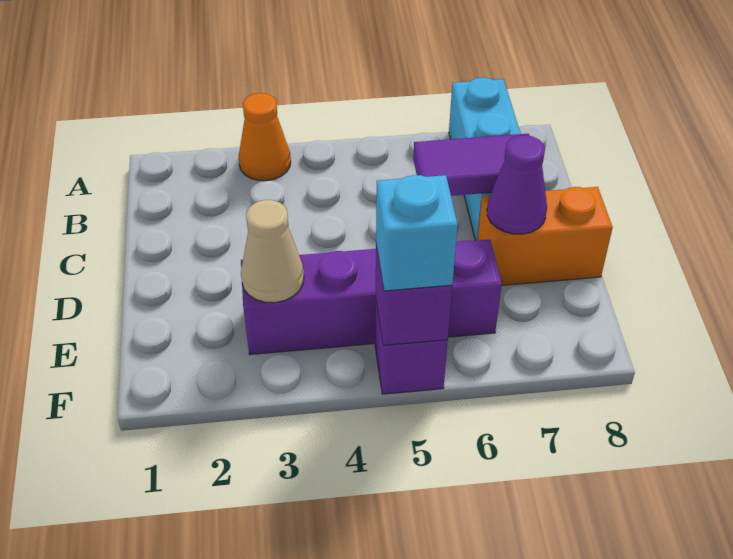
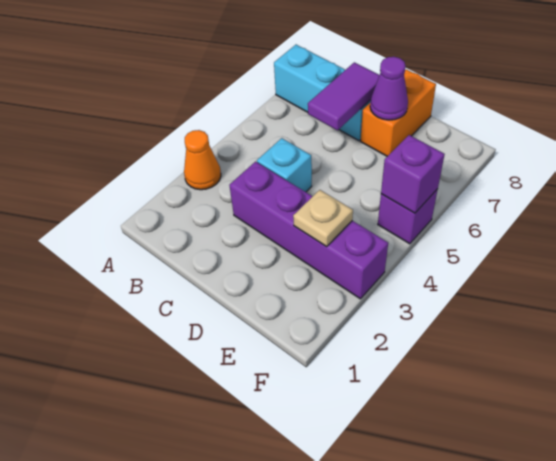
purple 1x4 brick [241,240,502,354] -> purple 1x4 brick turned to [229,162,388,299]
tan 1x1 cone [241,200,304,303] -> tan 1x1 plate [293,190,353,247]
cyan 1x1 brick [376,175,458,291] -> cyan 1x1 brick moved to [257,138,312,192]

